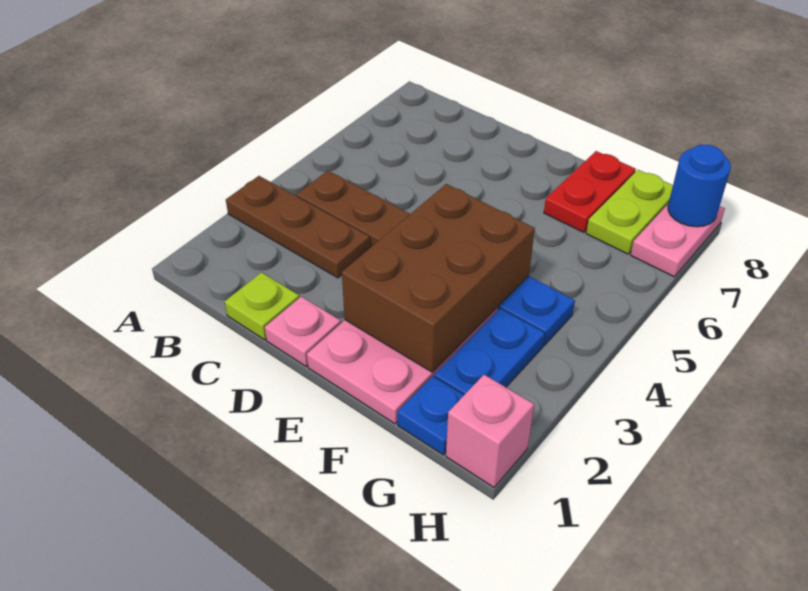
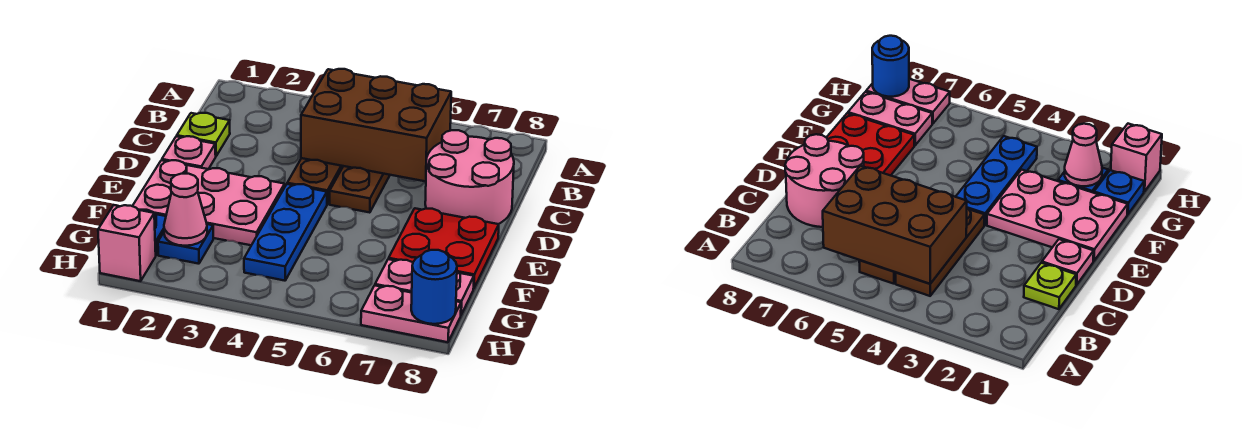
brown 1x3 plate [226,176,370,278] -> brown 1x3 plate moved to [330,166,390,213]
none -> pink 2x2 round brick [425,130,514,224]
brown 2x3 brick [342,184,535,372] -> brown 2x3 brick moved to [301,69,451,181]
red 1x2 plate [544,151,636,232] -> red 2x2 plate [389,208,499,288]
blue 1x2 plate [434,308,545,395] -> blue 1x1 plate [158,224,213,264]
none -> pink 1x1 cone [164,174,207,246]
lime 1x2 plate [586,170,673,254] -> pink 1x2 plate [375,259,474,315]

